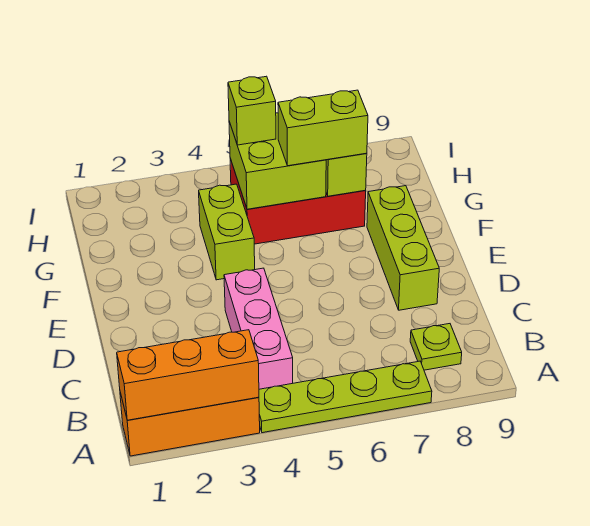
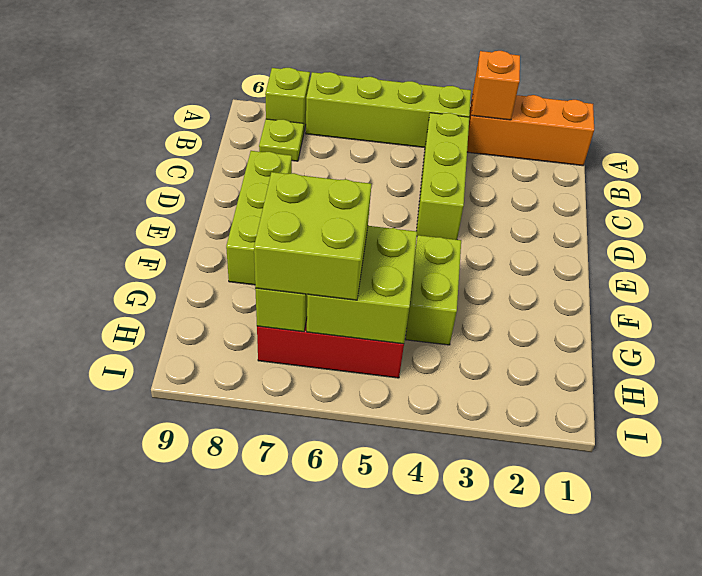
orange 1x3 brick [117,330,259,420] -> orange 1x1 brick [472,51,520,120]
lime 1x4 plate [259,361,432,433] -> lime 1x4 brick [306,72,471,148]
pink 1x3 brick [224,268,293,389] -> lime 1x3 brick [417,113,469,240]
lime 1x2 brick [278,90,368,166] -> lime 2x2 brick [254,172,371,300]
lime 1x1 brick [228,76,276,145] -> lime 1x1 brick moved to [265,68,310,131]

